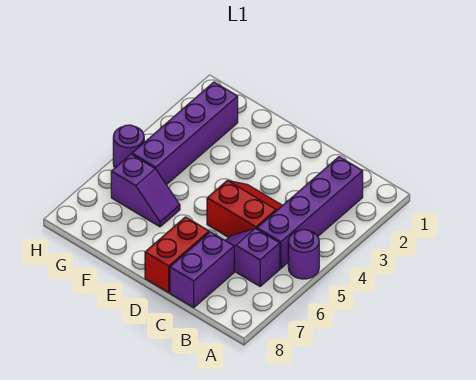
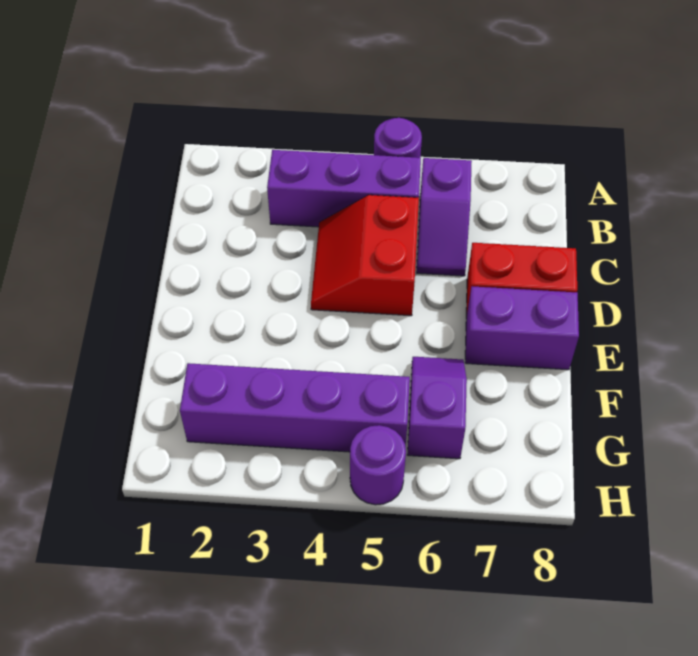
purple 1x4 brick [257,157,363,269] -> purple 1x3 brick [267,150,421,227]
purple 1x2 brick [170,232,234,308] -> purple 1x2 brick moved to [465,286,579,370]

